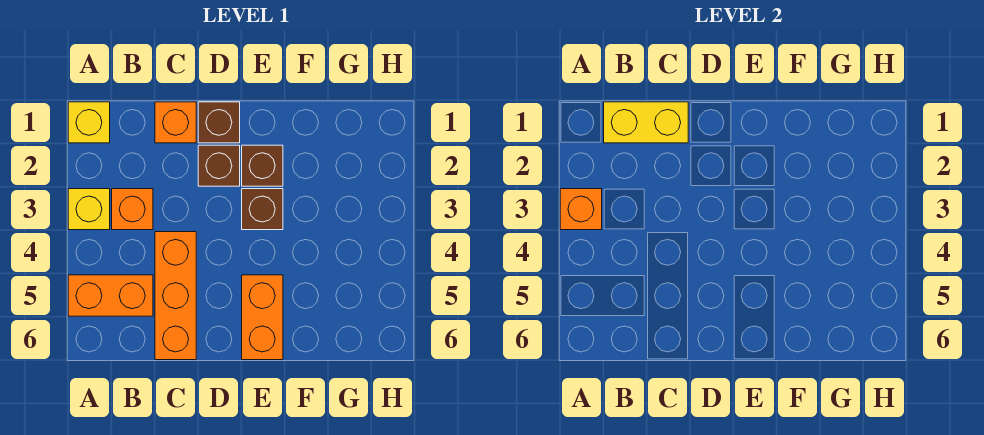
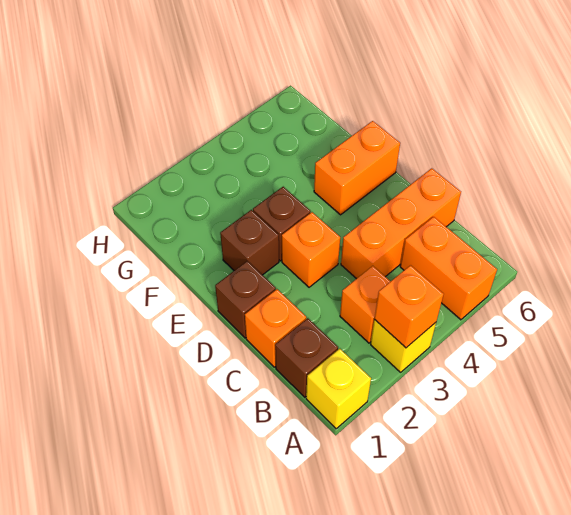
yellow 1x2 brick [604,102,688,143] -> none
brown 1x1 brick [198,145,240,186] -> brown 1x1 brick moved to [275,318,338,397]
none -> orange 1x1 brick [282,212,340,287]

